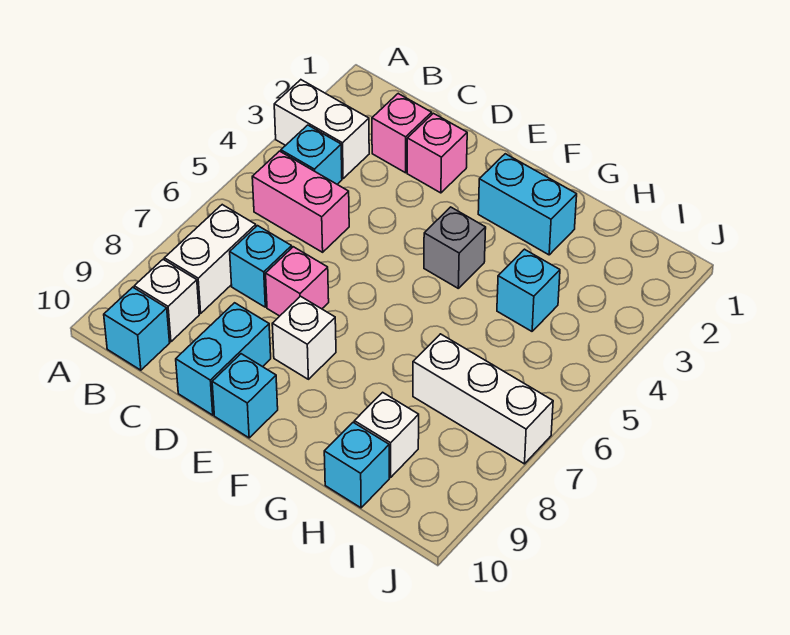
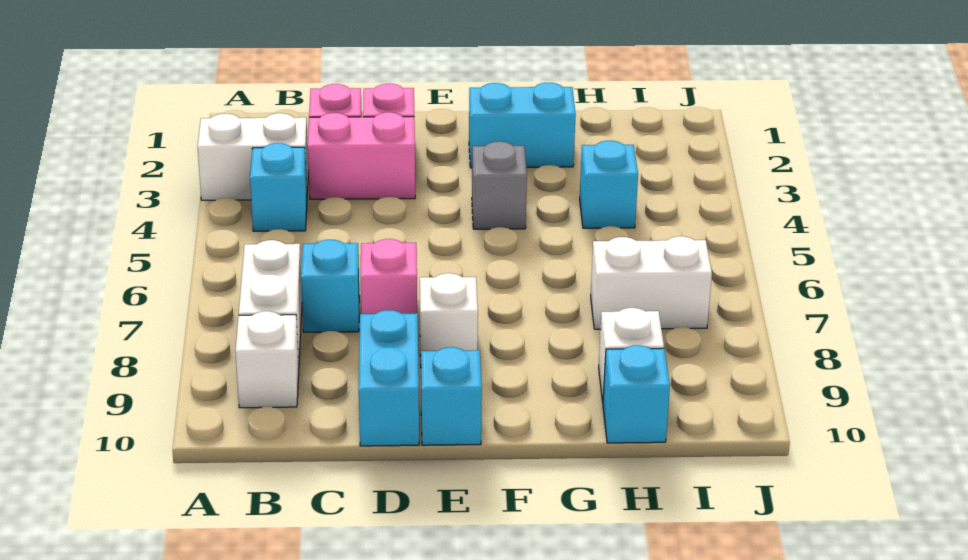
pink 1x2 brick [252,151,349,252] -> pink 1x2 brick moved to [308,112,415,199]
cyan 1x1 brick [104,287,170,370] -> none
white 1x3 brick [413,334,553,464] -> white 1x2 brick [591,236,712,329]

